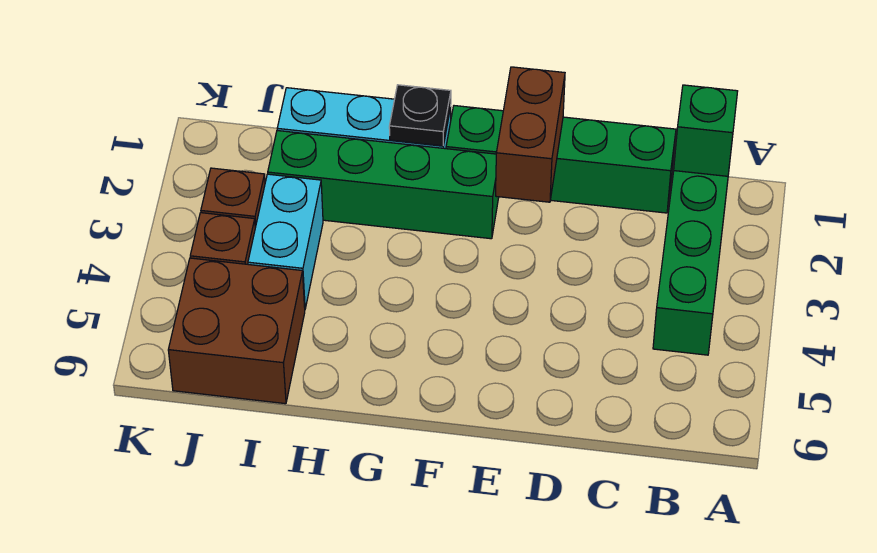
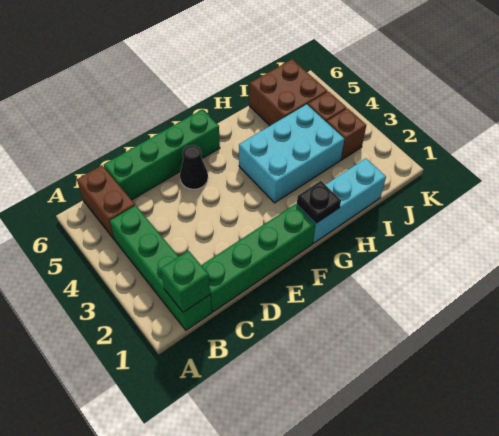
brown 1x2 brick [496,67,565,202] -> brown 1x2 brick moved to [77,165,135,240]
none -> black 1x1 cone [180,145,208,189]
green 1x4 brick [268,131,499,239] -> green 1x4 brick moved to [104,109,220,200]
cyan 1x2 brick [248,174,323,309] -> cyan 2x3 brick [239,104,344,203]

